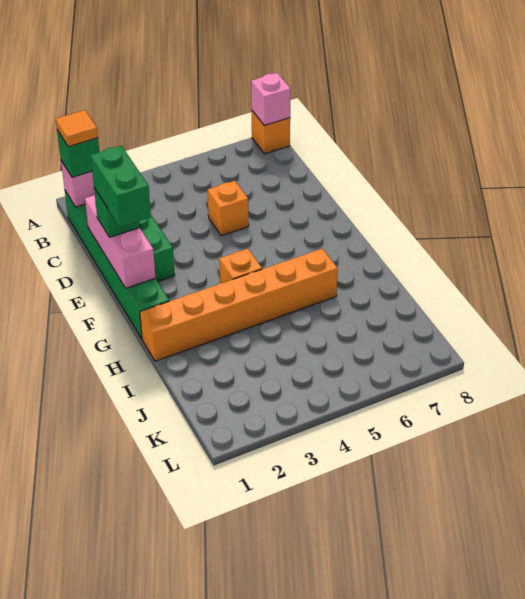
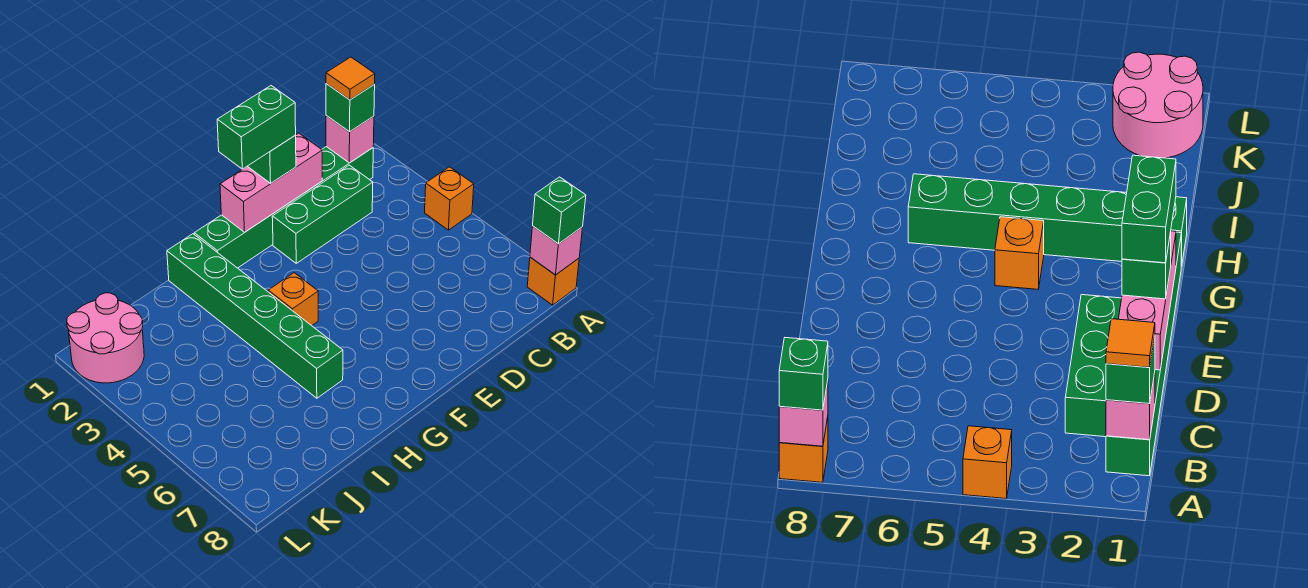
none -> green 1x1 brick [533,177,586,244]
orange 1x1 brick [207,181,249,236] -> orange 1x1 brick moved to [425,167,474,230]
orange 1x6 brick [140,249,338,361] -> green 1x6 brick [167,234,343,398]
none -> pink 2x2 round brick [67,293,144,383]

